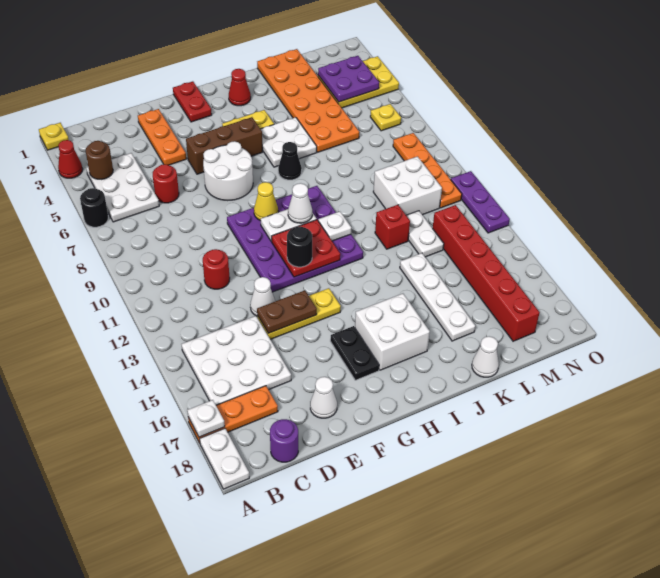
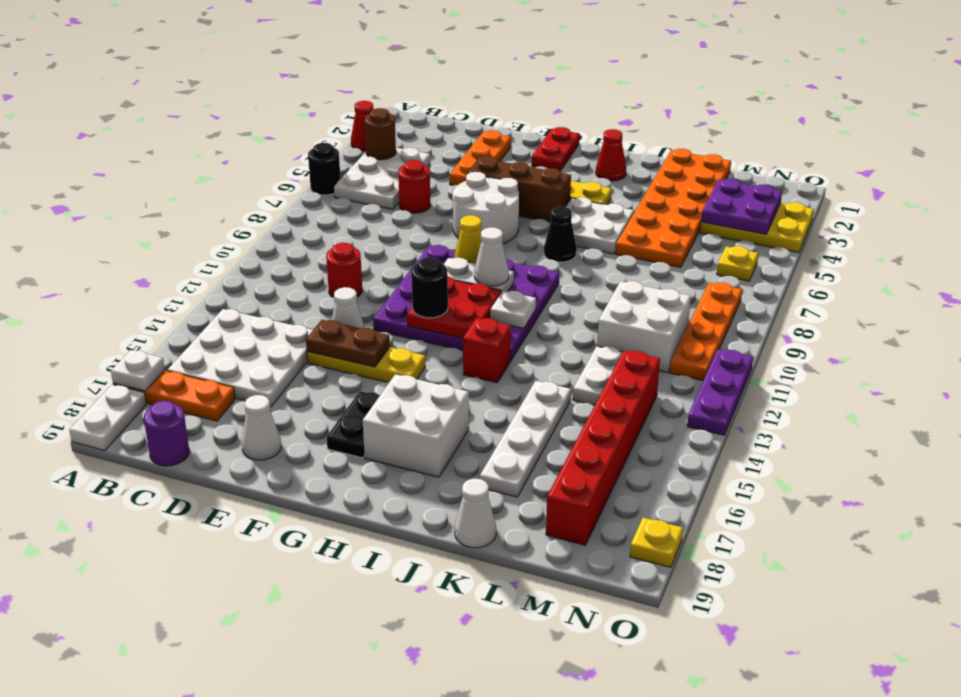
yellow 1x1 plate [39,123,69,150] -> yellow 1x1 plate moved to [630,518,683,567]
red 1x1 brick [375,205,410,249] -> red 1x1 brick moved to [463,318,511,383]

